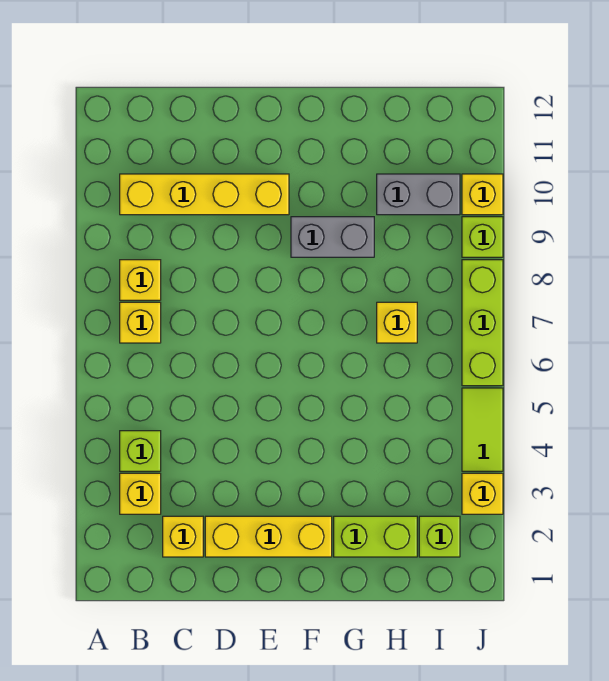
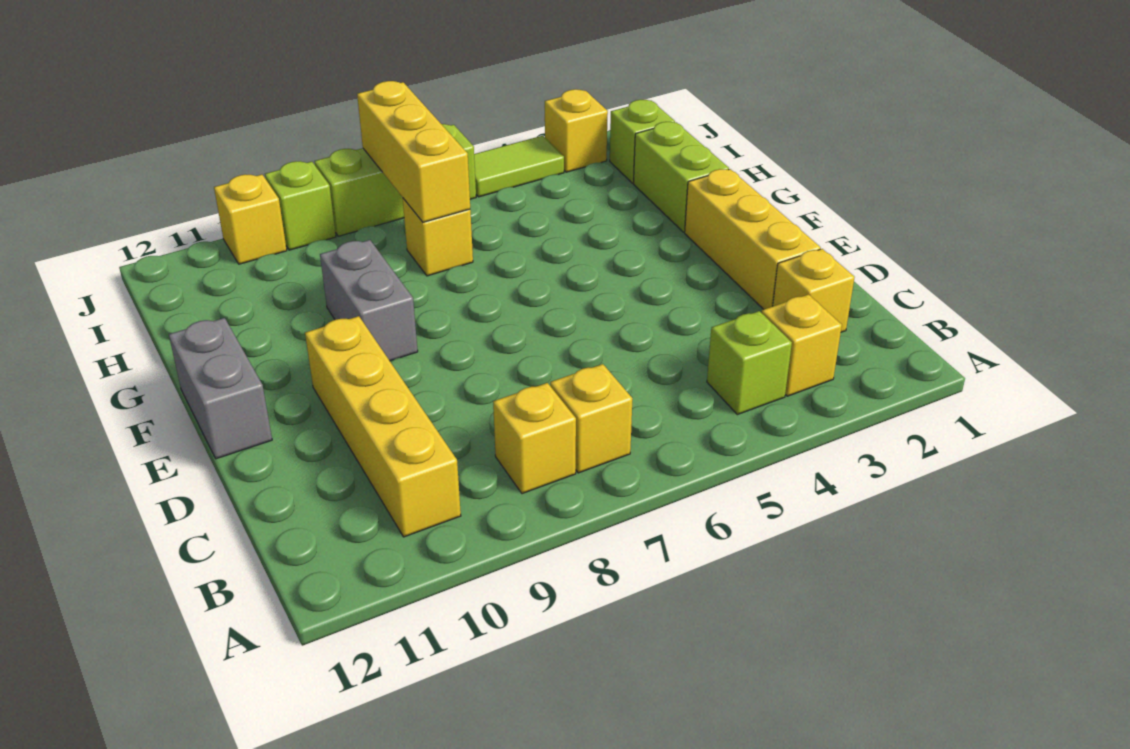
none -> yellow 1x3 brick [357,81,470,222]
grey 1x2 brick [377,174,460,215] -> grey 1x2 brick moved to [169,318,272,459]

